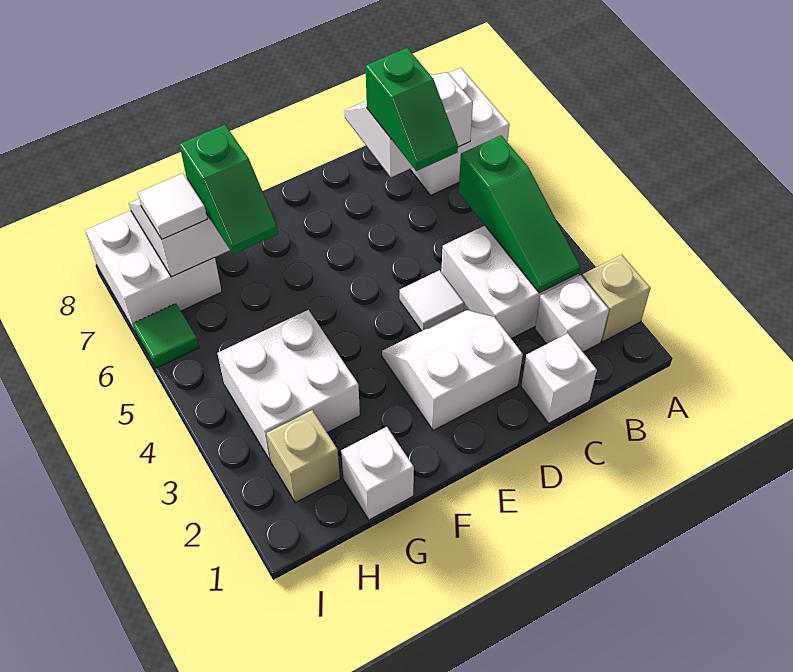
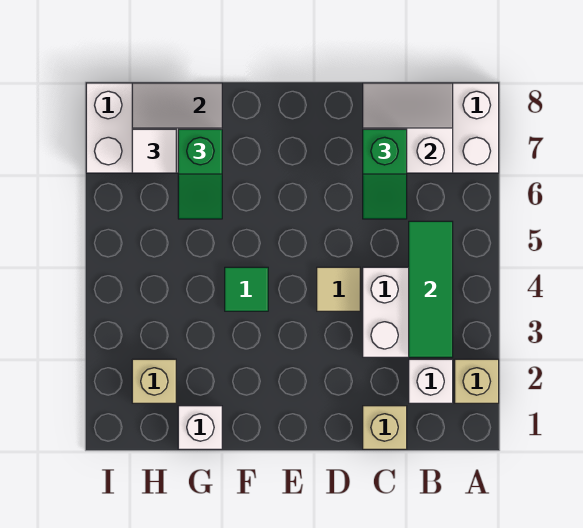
green 1x3 slope [458,136,581,293] -> green 1x3 tile [409,221,453,357]
white 1x1 brick [521,333,597,423] -> tan 1x1 brick [363,406,407,449]
white 2x2 slope [382,310,523,430] -> none
white 1x1 tile [400,270,464,331] -> tan 1x1 tile [317,267,360,311]
white 2x2 brick [218,310,360,461] -> none
green 1x1 tile [133,304,199,368] -> green 1x1 tile moved to [225,267,268,311]

